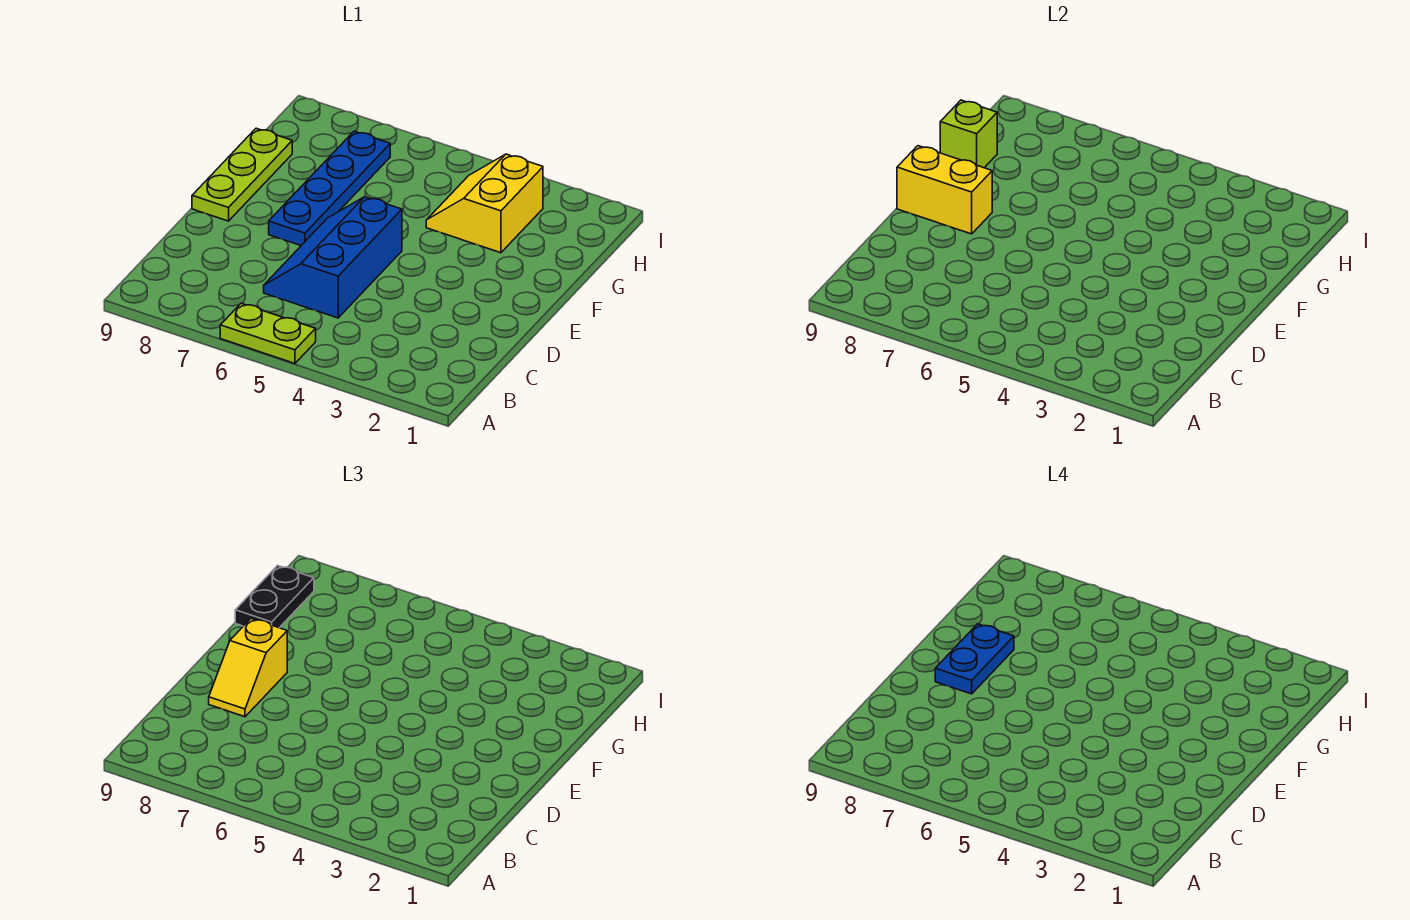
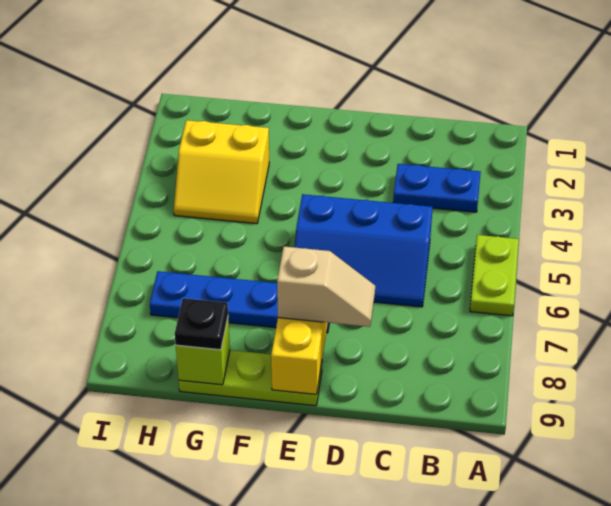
yellow 1x2 slope [209,619,287,717] -> tan 1x2 slope [277,247,375,327]
blue 1x2 plate [935,624,1014,694] -> blue 1x2 plate moved to [393,164,481,212]
black 1x2 plate [235,566,314,628] -> black 1x1 plate [175,298,228,350]

